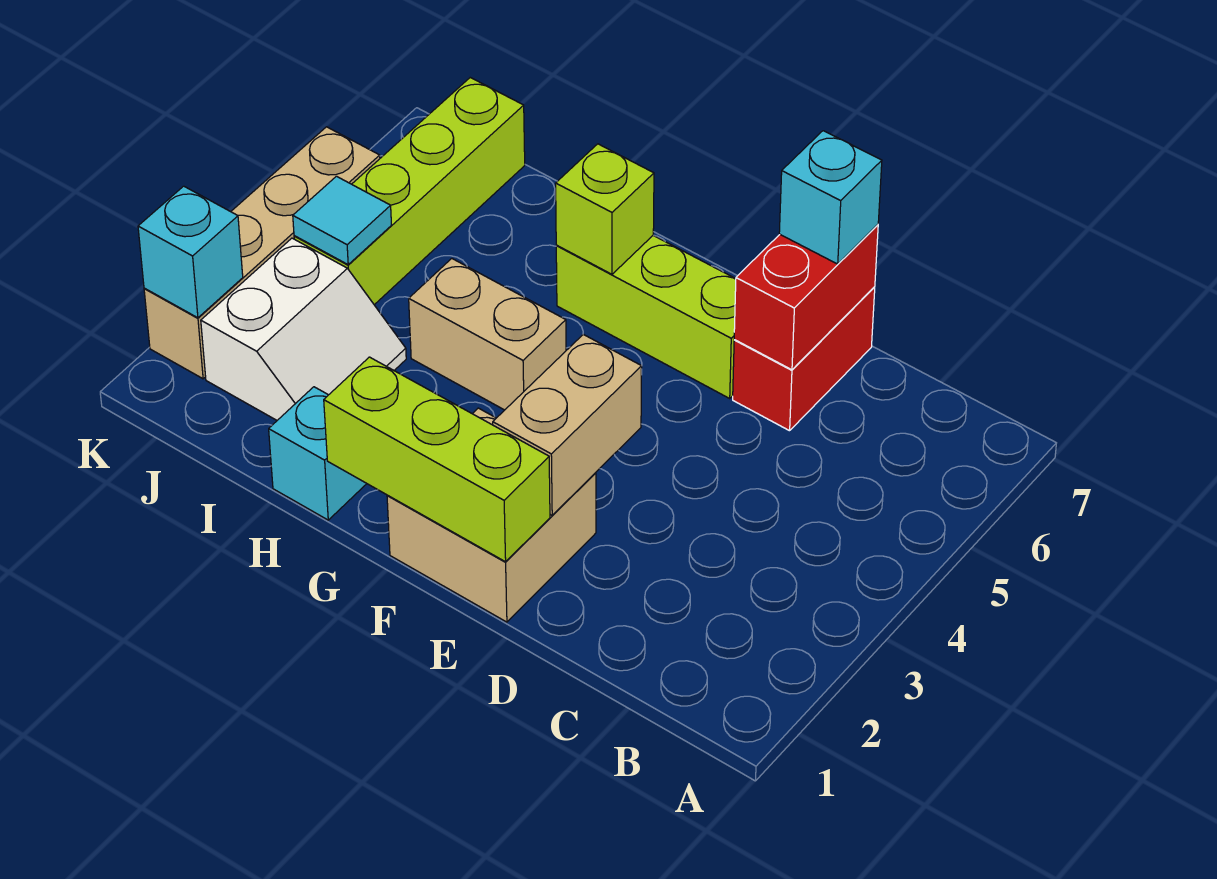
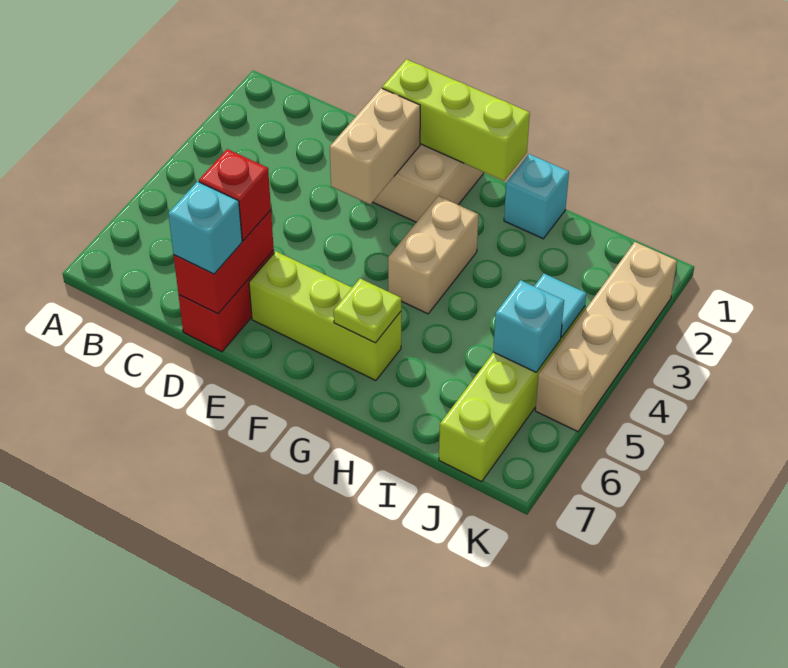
none -> red 1x1 brick [199,149,271,240]
tan 1x2 brick [409,259,566,410] -> tan 1x2 brick turned to [388,196,479,314]
lime 1x1 brick [556,144,654,274] -> lime 1x1 plate [334,279,401,343]
white 2x2 slope [201,238,406,420] -> none
cyan 1x1 brick [138,186,243,318] -> cyan 1x1 brick moved to [493,280,564,372]

